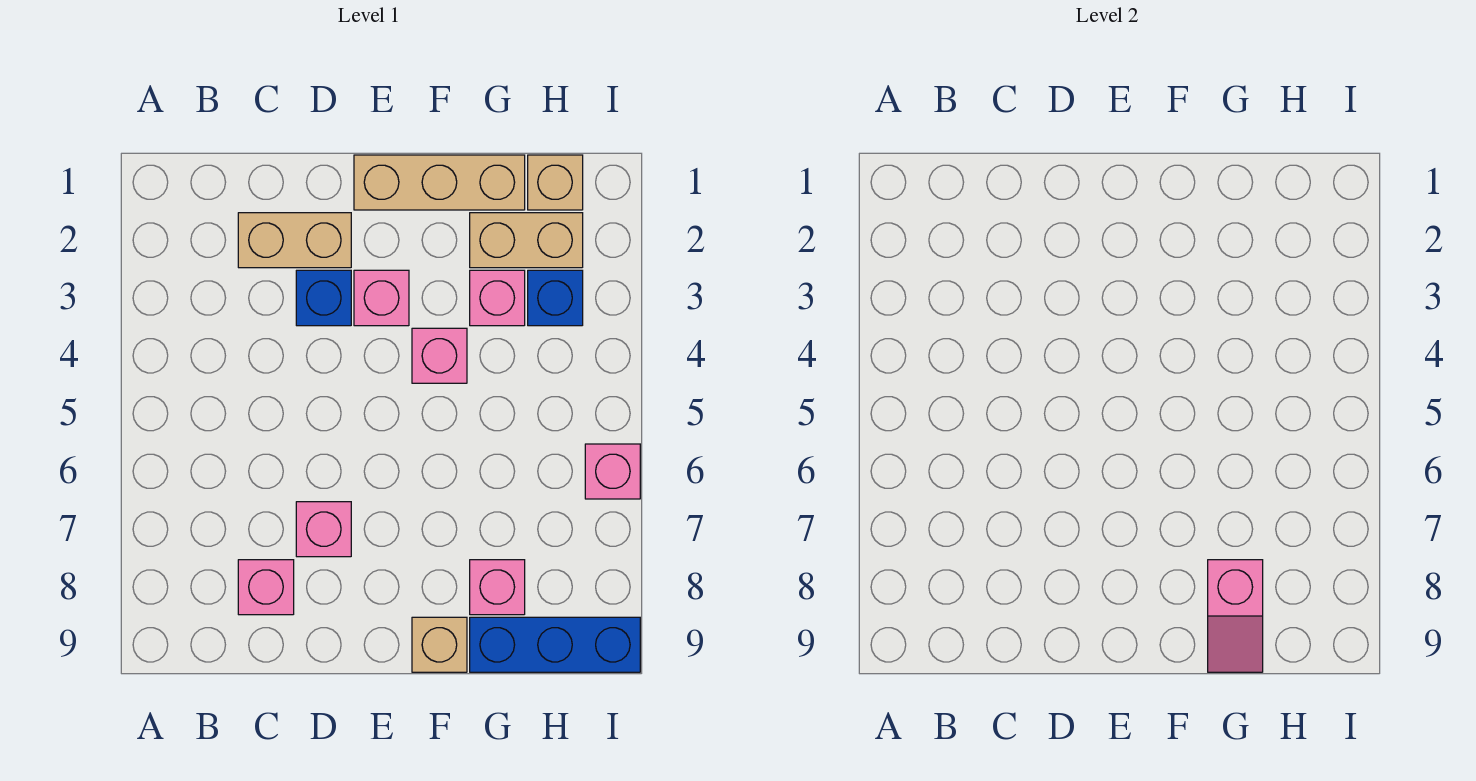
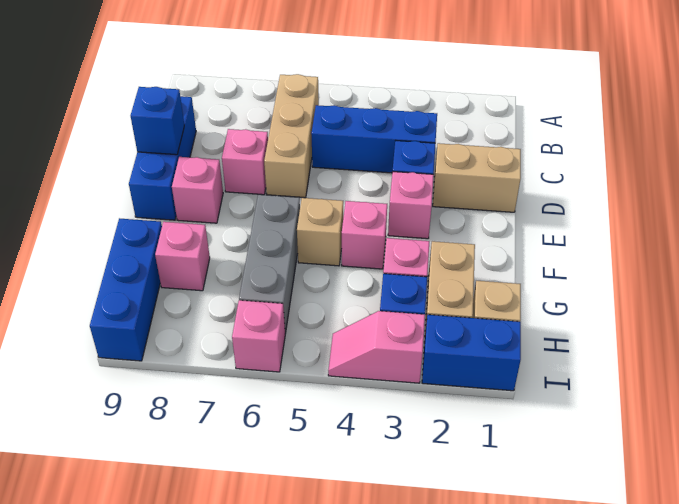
tan 1x2 brick [238,213,351,268] -> tan 1x2 brick turned to [433,143,521,212]
none -> blue 1x3 brick [311,105,437,173]
pink 1x1 brick [238,560,294,615] -> pink 1x1 brick moved to [172,157,223,223]
none -> blue 1x3 brick [129,96,196,220]
none -> blue 1x1 brick [131,87,184,155]
tan 1x3 brick [354,155,525,210] -> tan 1x3 brick moved to [264,74,319,198]
none -> grey 1x3 brick [239,195,300,334]
tan 1x1 brick [412,617,467,672] -> tan 1x1 brick moved to [297,198,343,266]
pink 1x2 slope [1208,560,1263,672] -> pink 1x2 slope moved to [328,311,425,383]
none -> blue 1x2 brick [422,315,521,391]

